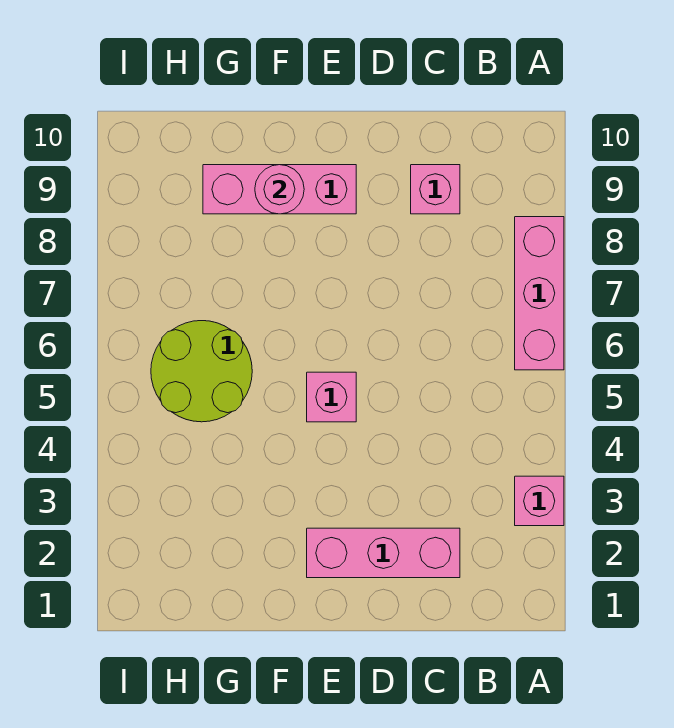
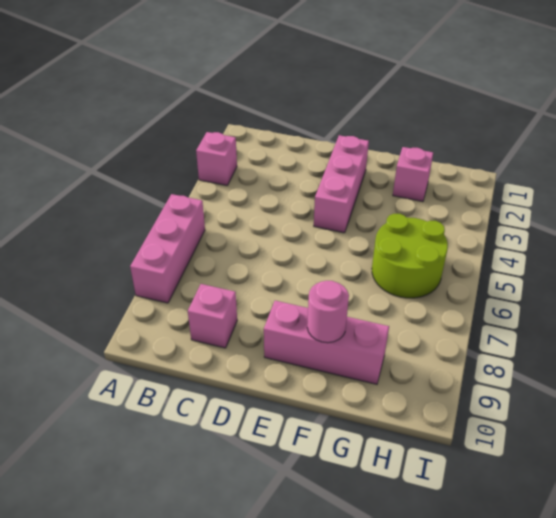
pink 1x3 brick [307,528,460,578] -> pink 1x3 brick turned to [314,135,369,233]
pink 1x1 brick [307,372,356,422] -> pink 1x1 brick moved to [393,147,433,201]

